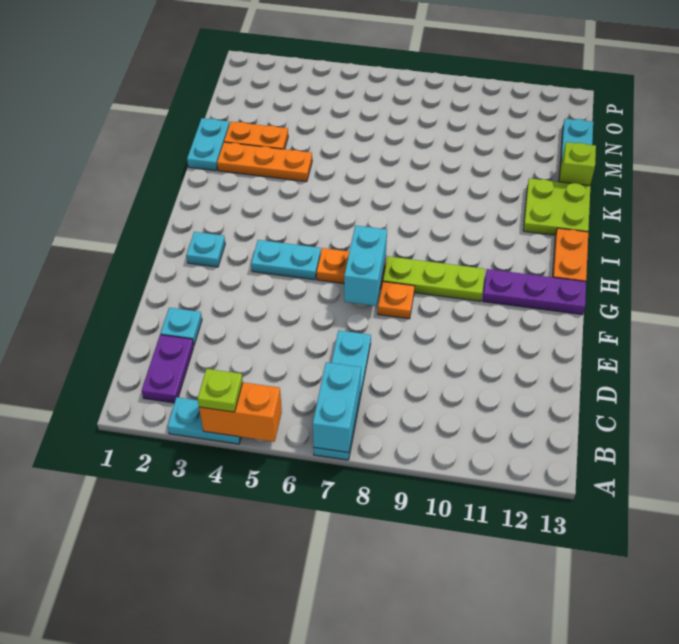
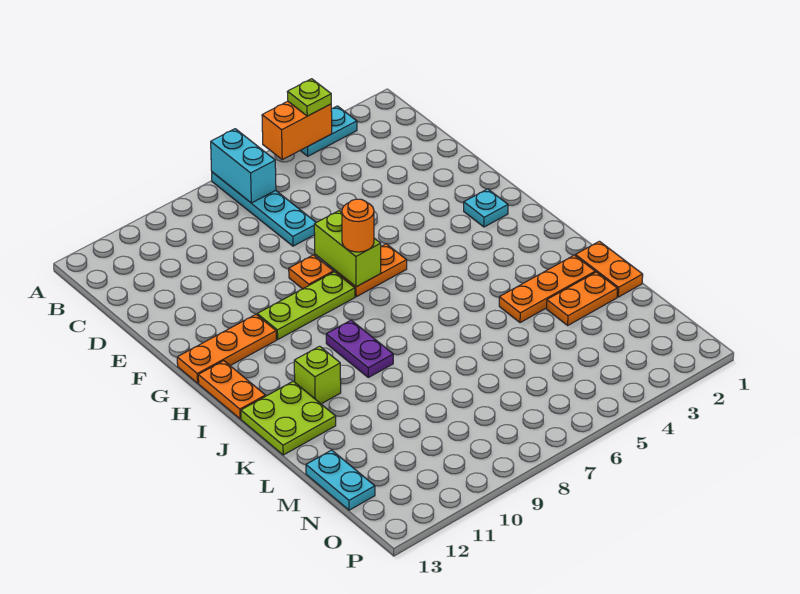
purple 1x2 plate [142,335,194,403] -> purple 1x2 plate moved to [326,320,393,377]
cyan 1x1 plate [161,308,202,345] -> none
cyan 1x2 brick [344,225,387,306] -> lime 1x2 brick [314,211,381,287]
cyan 1x2 plate [251,240,321,280] -> none
none -> orange 1x1 round brick [342,199,374,252]
purple 1x3 plate [483,269,586,315] -> orange 1x3 plate [177,315,276,383]
cyan 1x2 plate [187,118,229,171] -> orange 1x2 plate [576,241,643,297]
lime 1x1 brick [559,142,596,186] -> lime 1x1 brick moved to [294,346,341,404]

